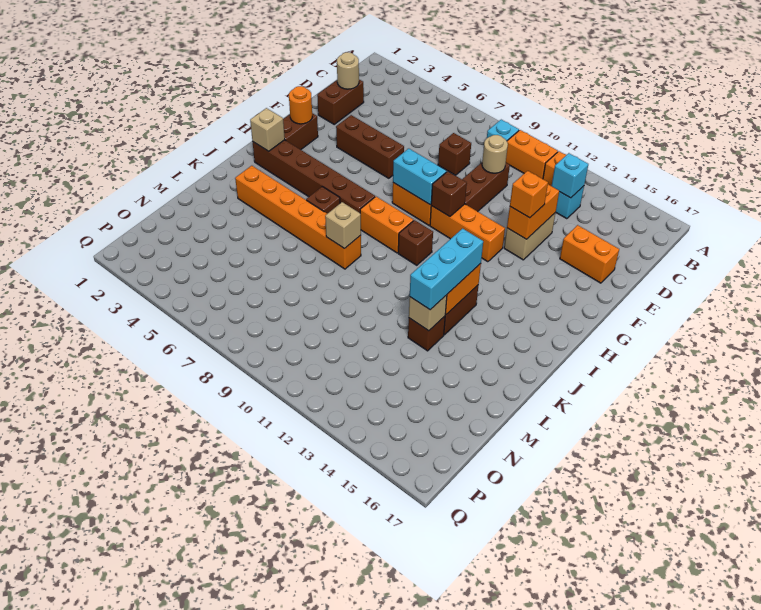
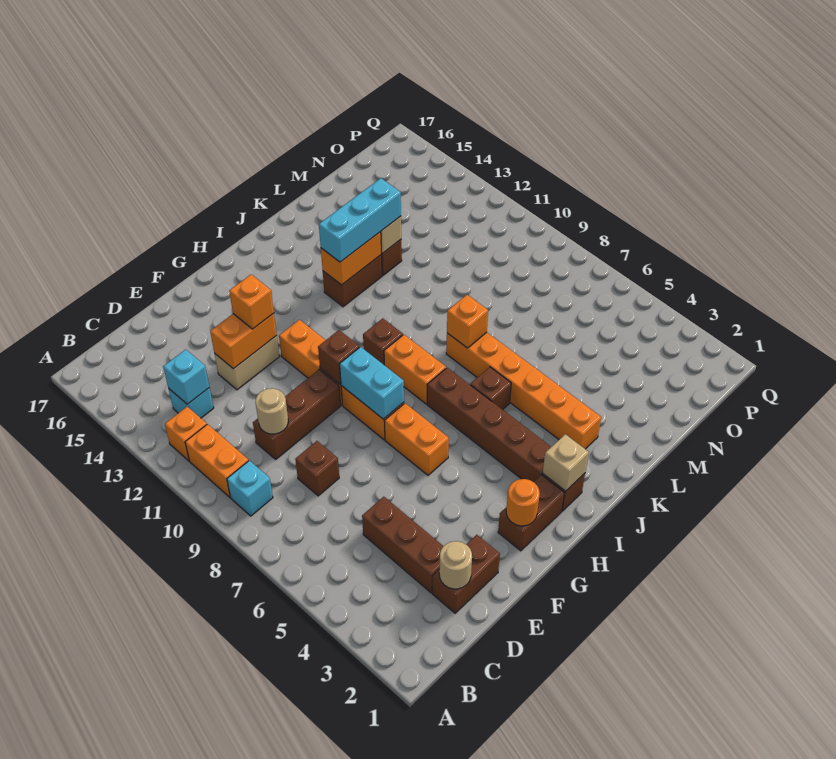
orange 1x2 brick [560,225,619,283] -> orange 1x2 brick moved to [384,403,449,475]
brown 1x3 brick [336,115,404,178] -> brown 1x3 brick moved to [362,497,443,593]
tan 1x1 brick [325,202,361,249] -> orange 1x1 brick [447,295,488,348]

